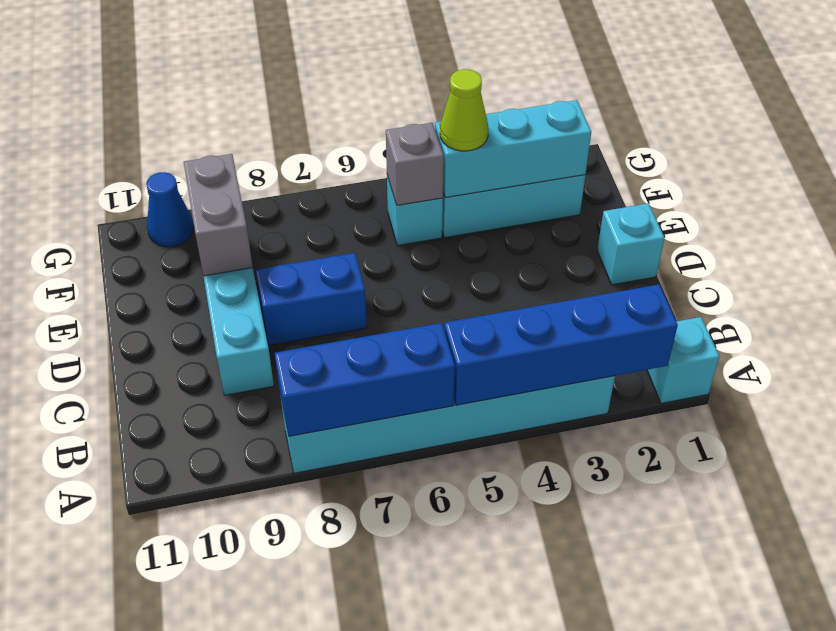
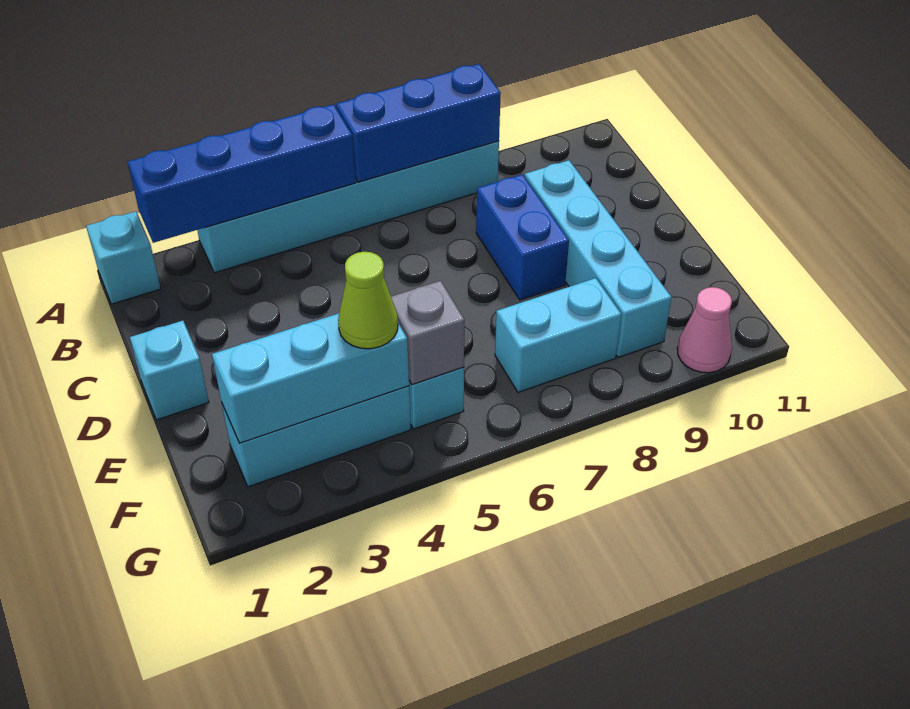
blue 1x2 brick [256,253,367,345] -> blue 1x2 brick turned to [476,175,569,300]
grey 1x2 brick [184,154,253,276] -> none
none -> cyan 1x2 brick [495,278,621,392]
blue 1x1 cone [146,172,194,247] -> pink 1x1 cone [677,287,732,373]

